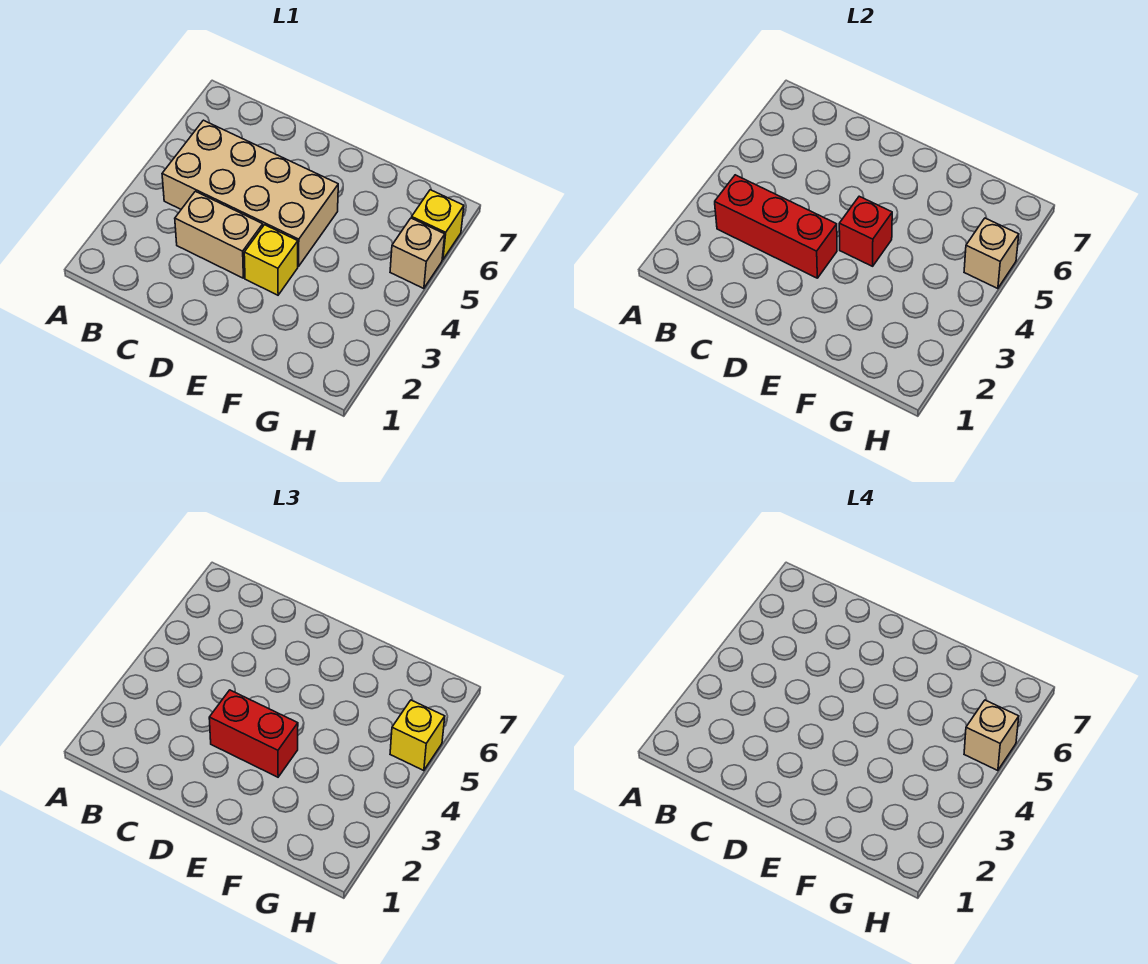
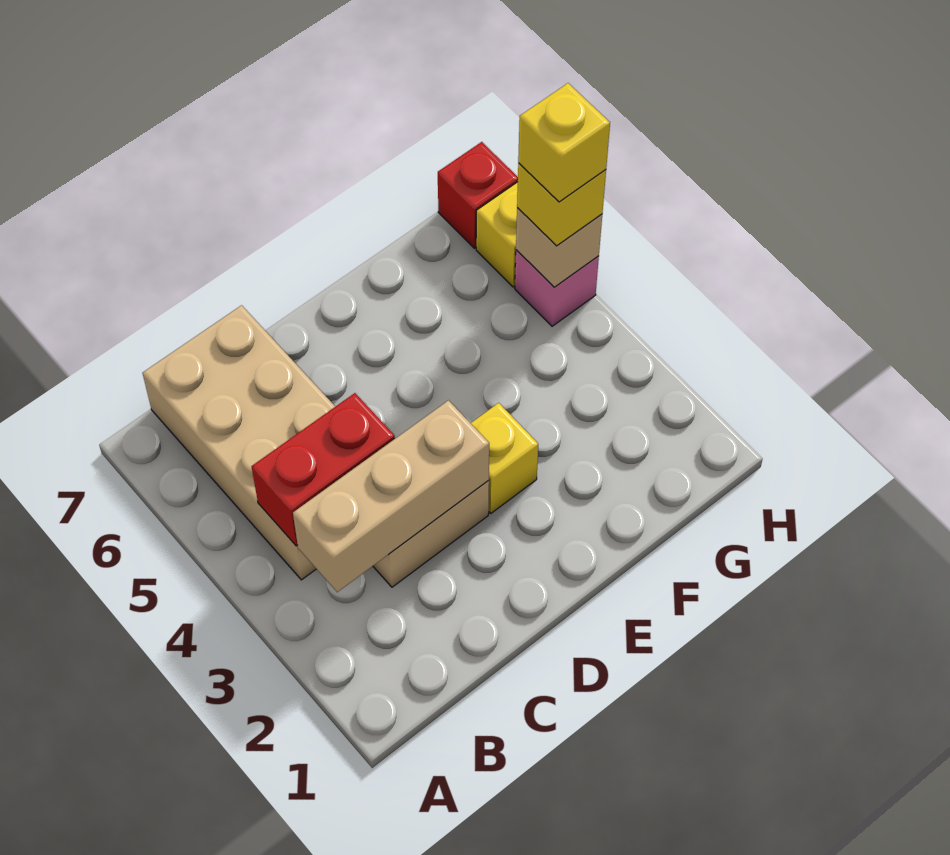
red 1x3 brick [715,175,837,278] -> tan 1x3 brick [293,400,489,592]
tan 2x4 brick [162,120,338,266] -> tan 2x4 brick turned to [143,305,335,580]
red 1x2 brick [209,690,298,777] -> red 1x2 brick moved to [252,393,395,546]
red 1x1 brick [839,196,892,266] -> red 1x1 brick moved to [438,142,518,248]
tan 1x1 brick [390,218,445,289] -> pink 1x1 brick [515,250,599,326]
tan 1x1 brick [964,700,1019,771] -> yellow 1x1 brick [518,83,610,202]

